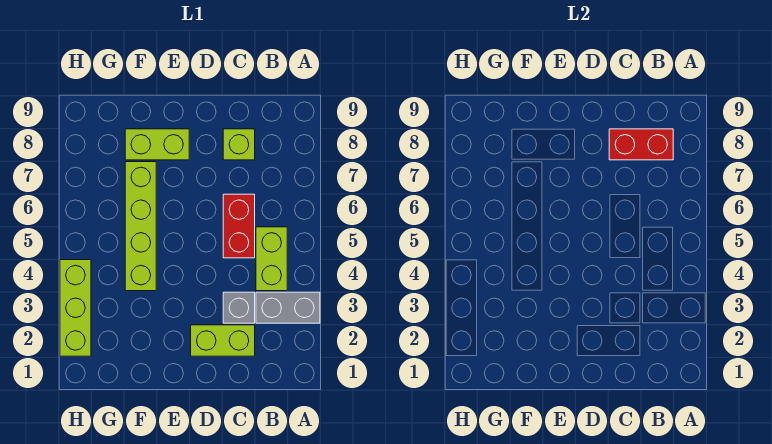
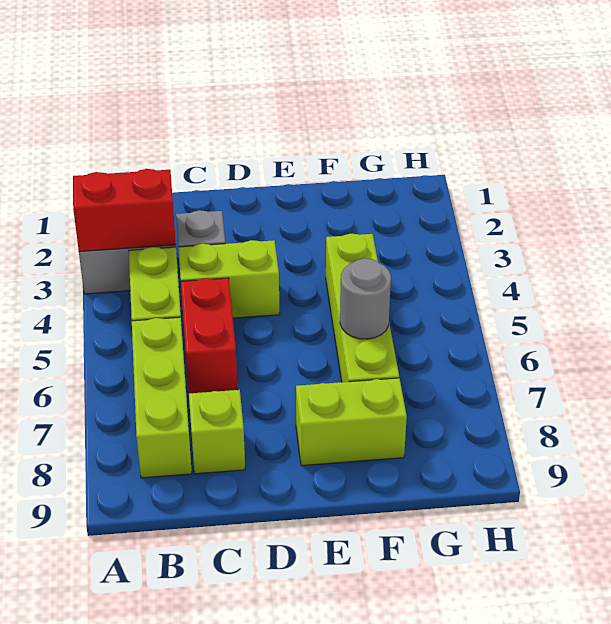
red 1x2 brick [609,129,673,160] -> red 1x2 brick moved to [73,169,176,252]
lime 1x2 brick [191,325,255,356] -> lime 1x2 brick moved to [178,240,280,318]
none -> grey 1x1 round brick [340,258,391,339]
lime 1x3 brick [60,260,91,356] -> lime 1x3 brick moved to [132,317,192,478]

